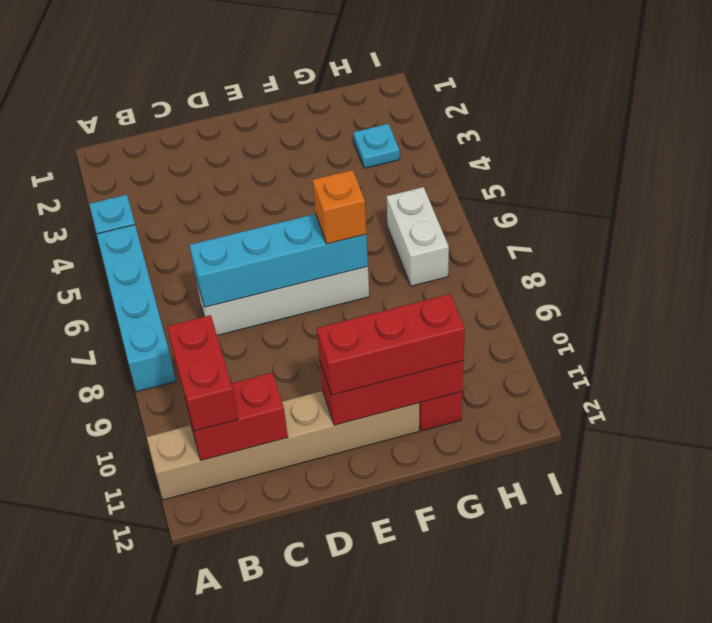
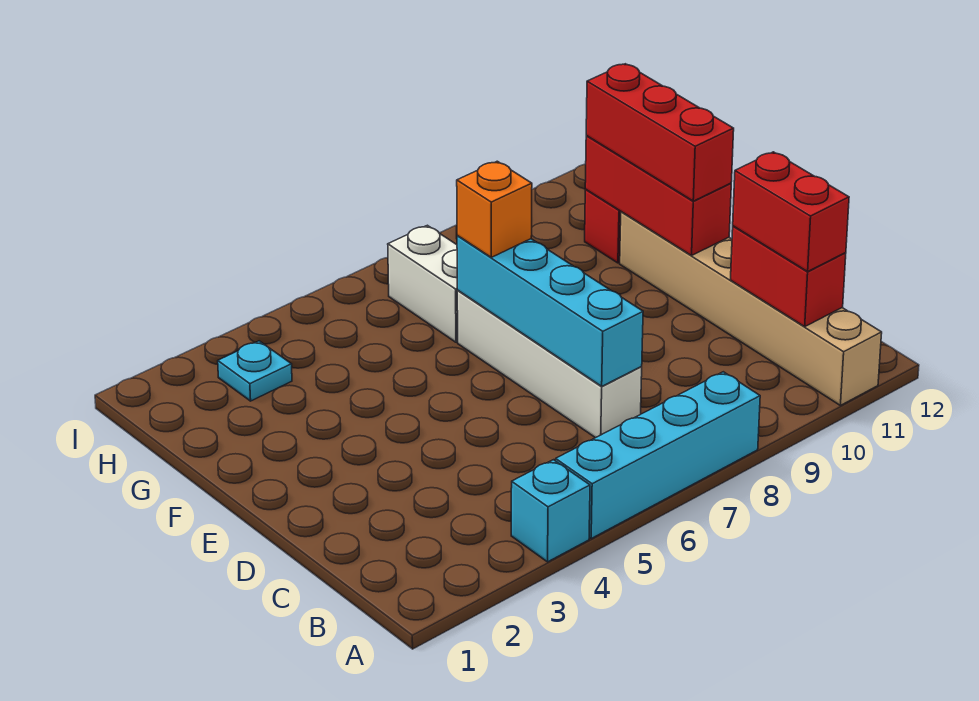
red 1x2 brick [167,315,238,431] -> red 1x2 brick turned to [733,152,849,271]
white 1x2 brick [387,187,449,286] -> white 1x2 brick turned to [388,225,458,342]

